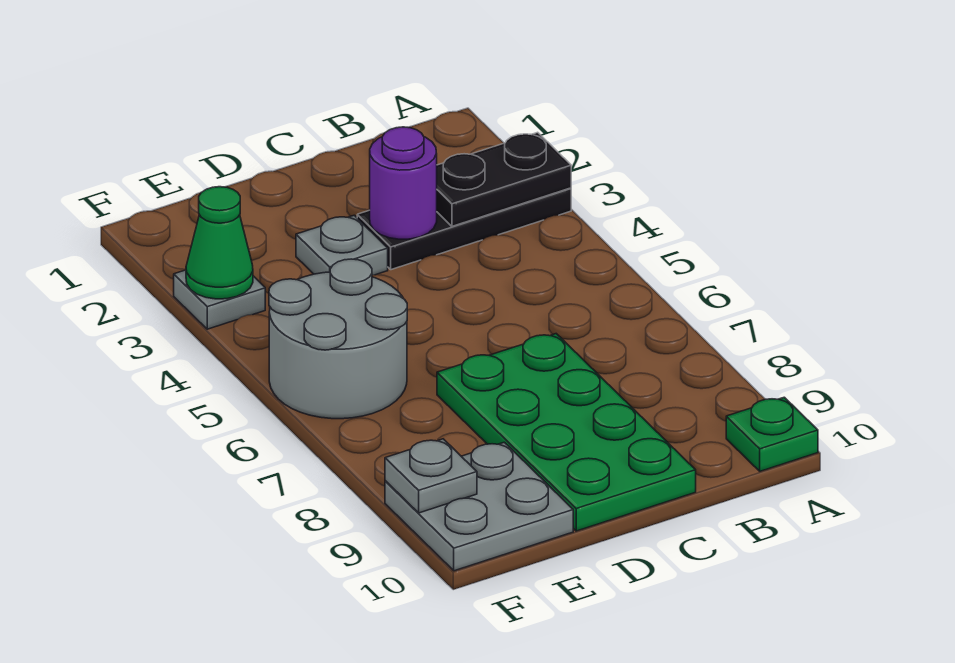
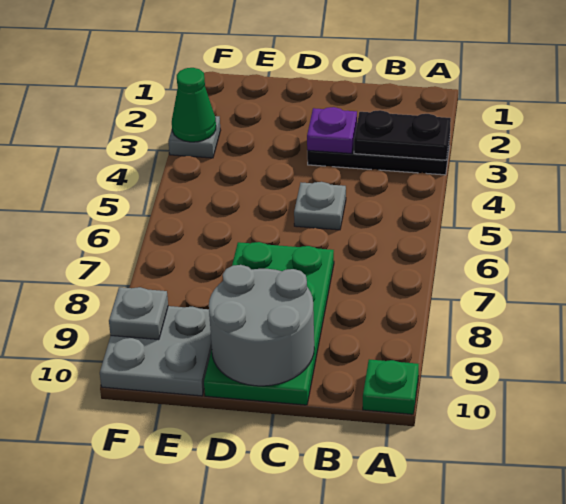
purple 1x1 round brick [370,127,437,239] -> purple 1x1 plate [307,107,357,154]
grey 1x1 plate [296,215,388,275] -> grey 1x1 plate moved to [294,182,346,230]
grey 2x2 round brick [269,259,407,419] -> grey 2x2 round brick moved to [209,265,314,386]

